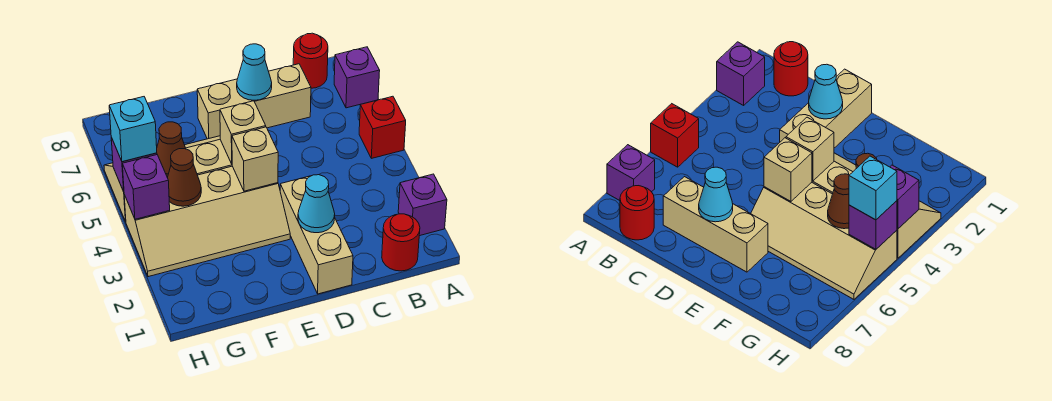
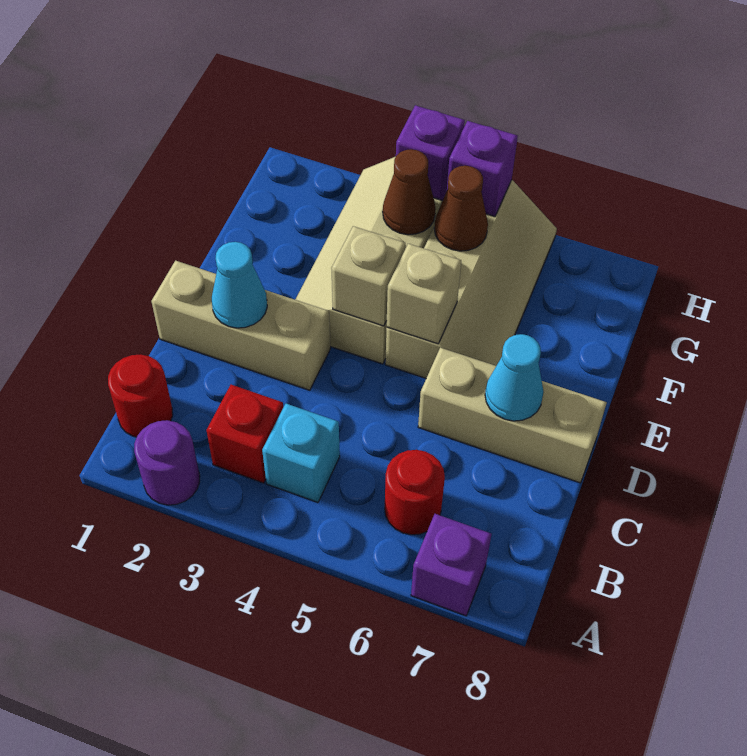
purple 1x1 brick [398,174,447,236] -> purple 1x1 round brick [134,420,200,505]
red 1x1 brick [359,96,406,158] -> red 1x1 brick moved to [206,385,283,483]
red 1x1 round brick [293,33,328,88] -> red 1x1 round brick moved to [385,450,445,535]
tan 1x3 brick [197,64,311,139] -> tan 1x3 brick turned to [418,348,607,483]
cyan 1x1 brick [109,97,157,162] -> cyan 1x1 brick moved to [262,404,340,503]

